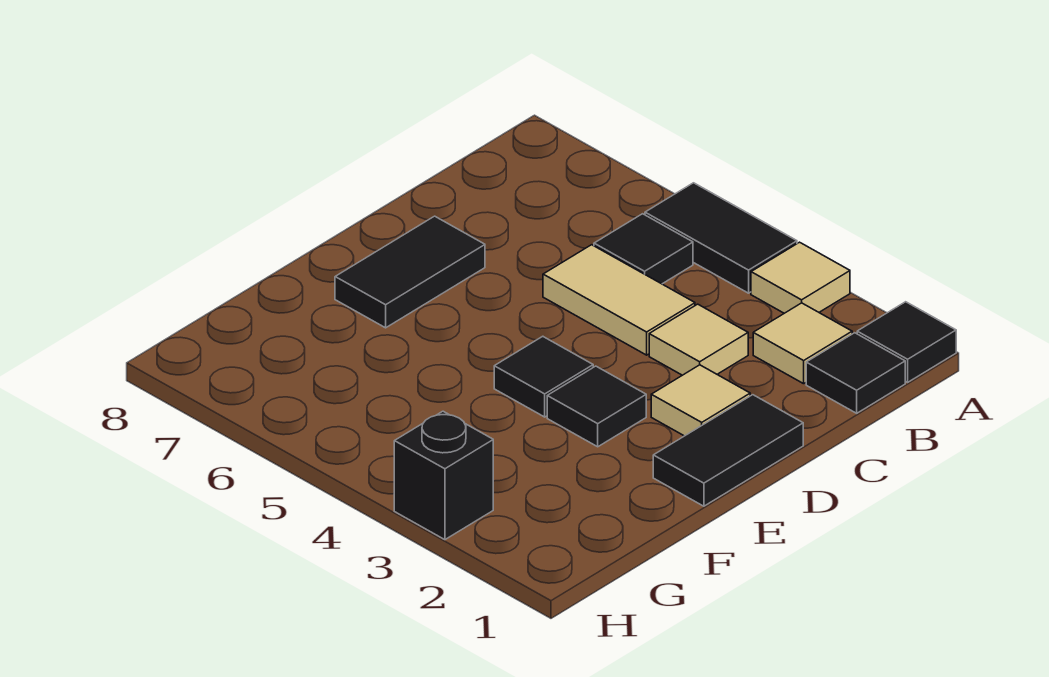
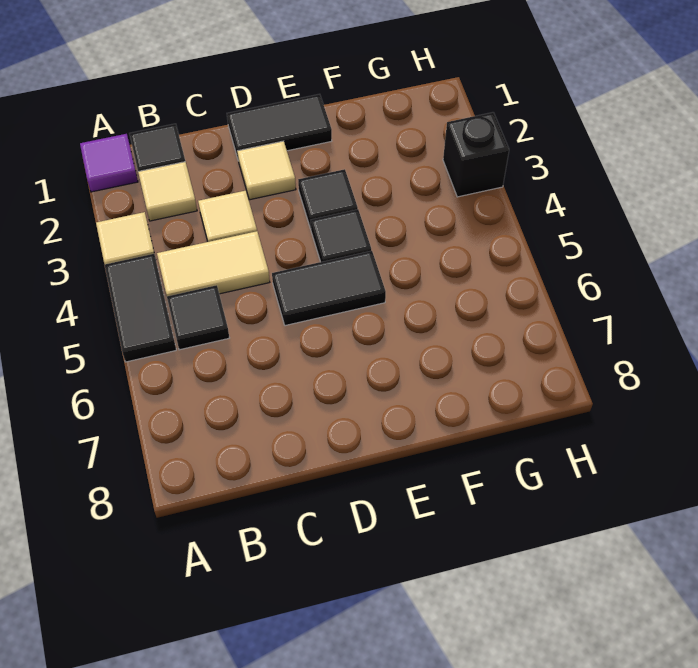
black 1x1 tile [857,302,956,382] -> purple 1x1 tile [80,134,138,192]
tan 1x2 tile [543,245,695,355] -> tan 1x2 tile turned to [157,231,270,296]
black 1x2 tile [335,216,485,328] -> black 1x2 tile moved to [272,251,386,326]

